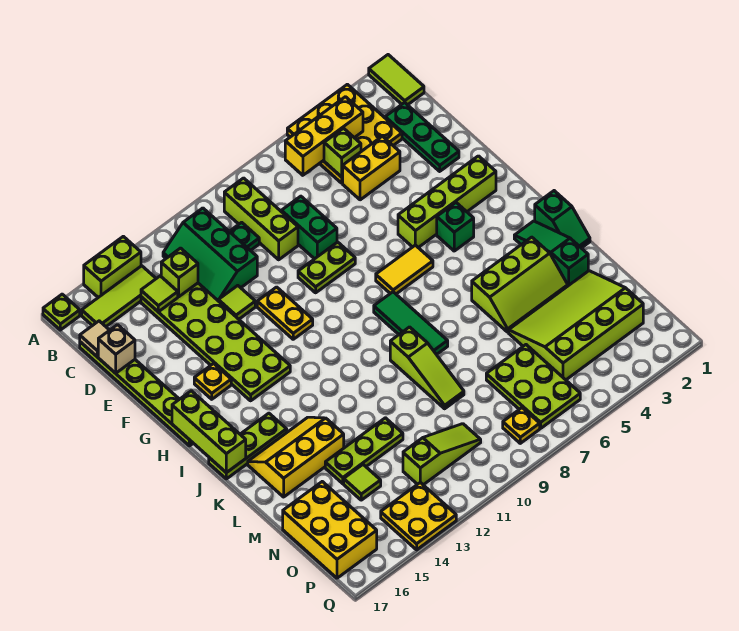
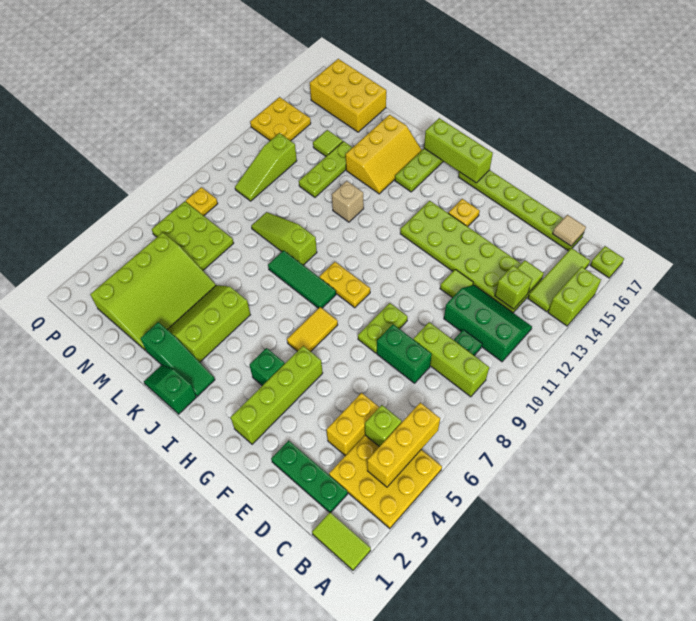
tan 1x1 brick [98,325,135,373] -> tan 1x1 brick moved to [332,181,364,222]
yellow 1x2 plate [257,287,313,339] -> yellow 1x2 plate moved to [320,262,370,308]

